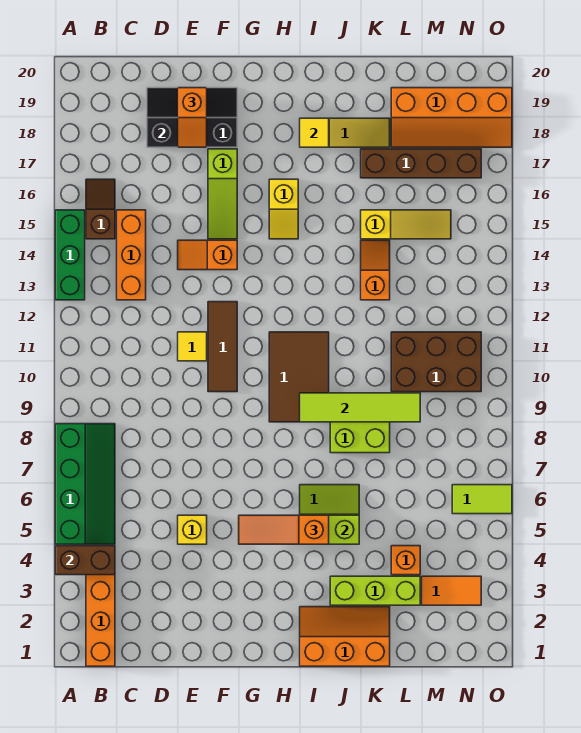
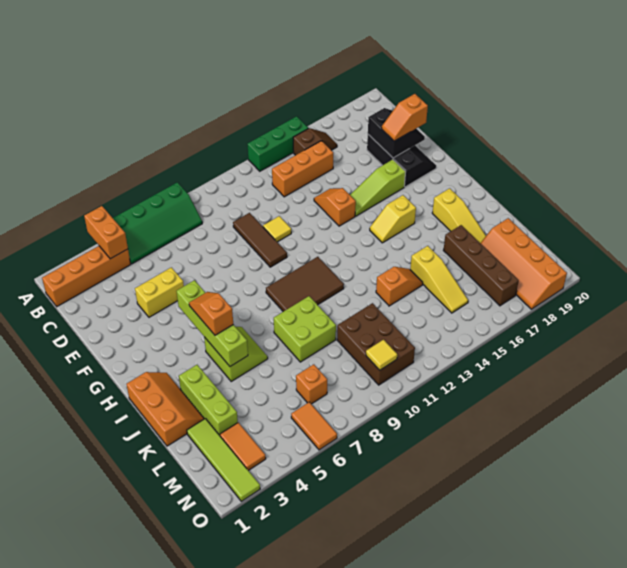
brown 1x2 brick [55,546,115,575] -> orange 1x2 brick [84,206,128,259]
yellow 1x1 brick [178,515,207,544] -> yellow 1x2 brick [135,267,184,317]
brown 1x3 tile [208,302,237,392] -> brown 1x3 tile turned to [233,213,287,267]
orange 1x3 slope [239,515,329,544] -> orange 1x2 slope [189,292,233,335]
lime 1x4 tile [300,393,420,422] -> lime 1x4 tile moved to [187,418,260,501]
yellow 1x1 tile [300,118,329,147] -> yellow 1x1 tile moved to [366,340,397,370]
orange 1x1 brick [391,546,420,575] -> orange 1x1 brick moved to [296,364,327,404]
lime 1x2 tile [452,485,512,514] -> orange 1x2 tile [291,402,337,450]

